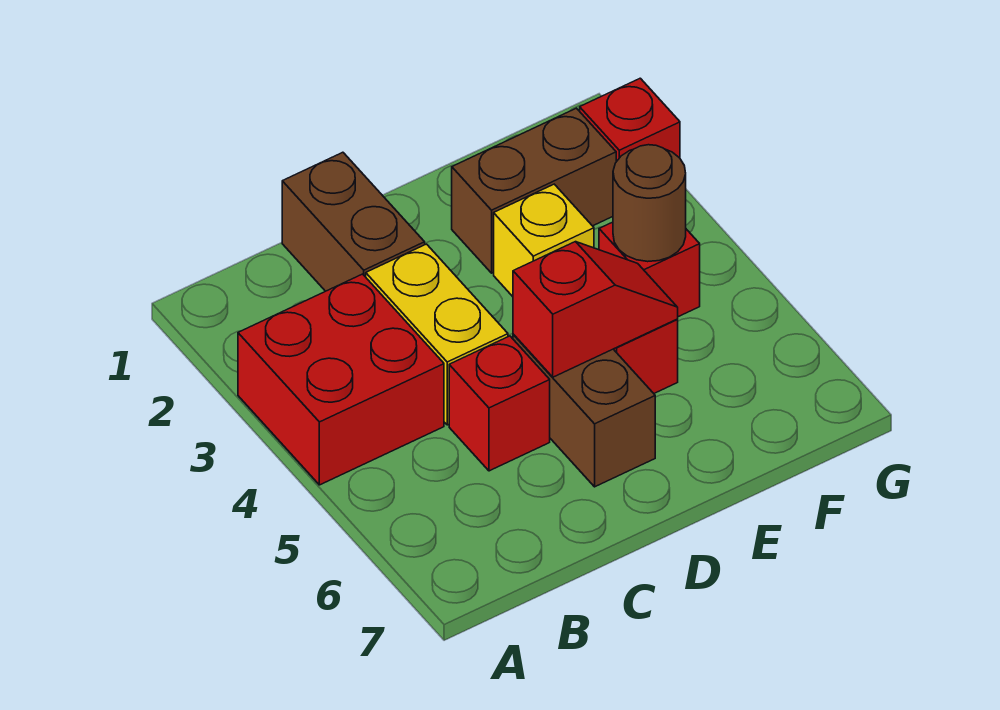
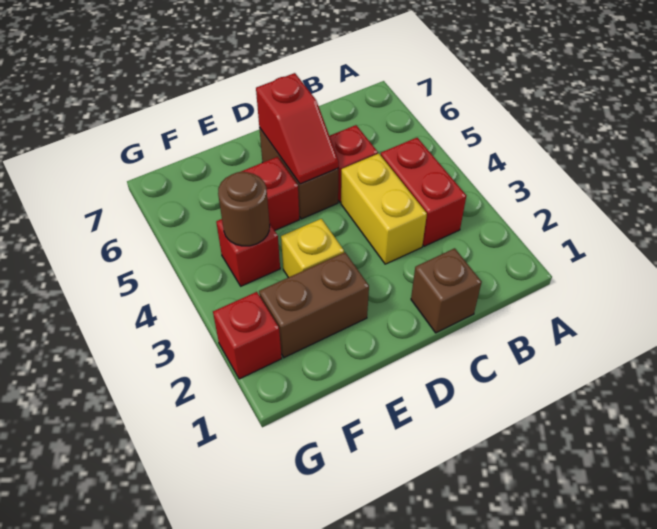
red 2x2 brick [238,274,444,485] -> red 1x2 brick [381,138,466,246]
brown 1x2 brick [282,152,425,291] -> brown 1x1 brick [411,248,482,333]
red 1x2 slope [513,242,678,377] -> red 1x2 slope turned to [256,73,339,184]

